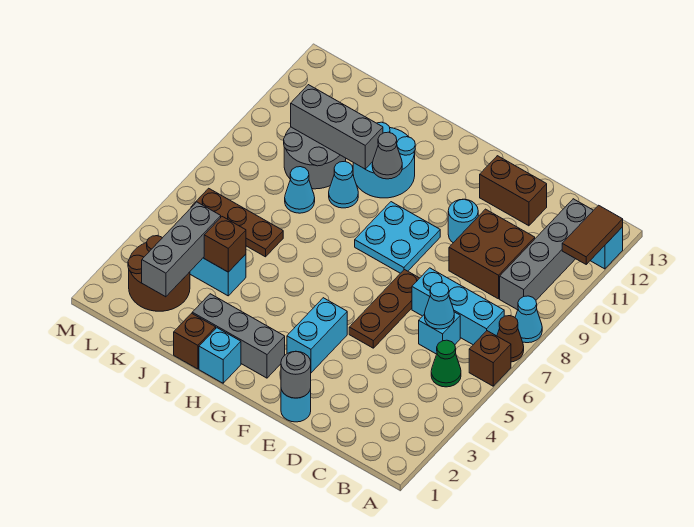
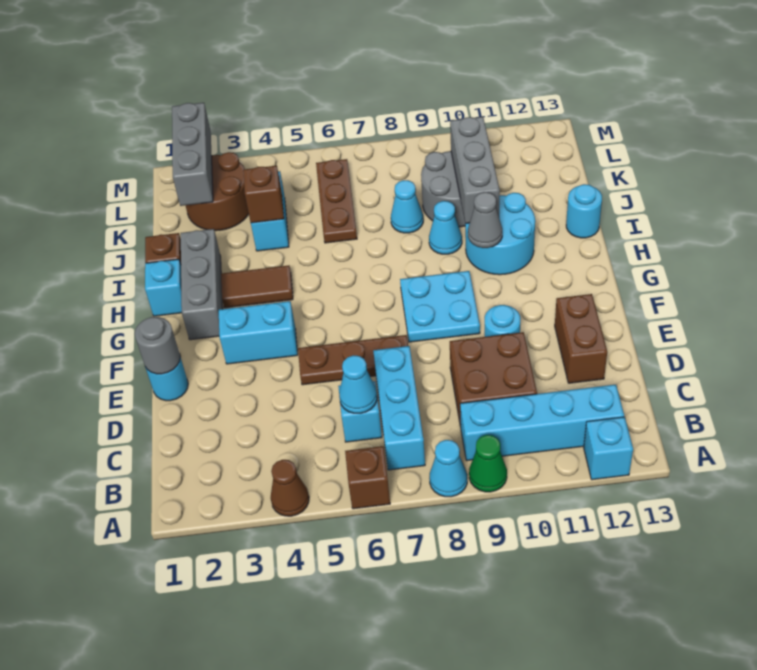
brown 1x1 cone [497,316,524,362] -> brown 1x1 cone moved to [271,460,309,516]
brown 1x2 tile [562,205,623,264] -> brown 1x2 tile moved to [221,265,293,308]
green 1x1 cone [431,340,461,387] -> green 1x1 cone moved to [469,435,507,492]
grey 1x4 brick [500,199,593,310] -> cyan 1x4 brick [460,385,624,461]
none -> cyan 1x1 round brick [566,184,602,238]
grey 1x3 brick [142,202,221,297] -> grey 1x3 brick turned to [172,103,213,206]

